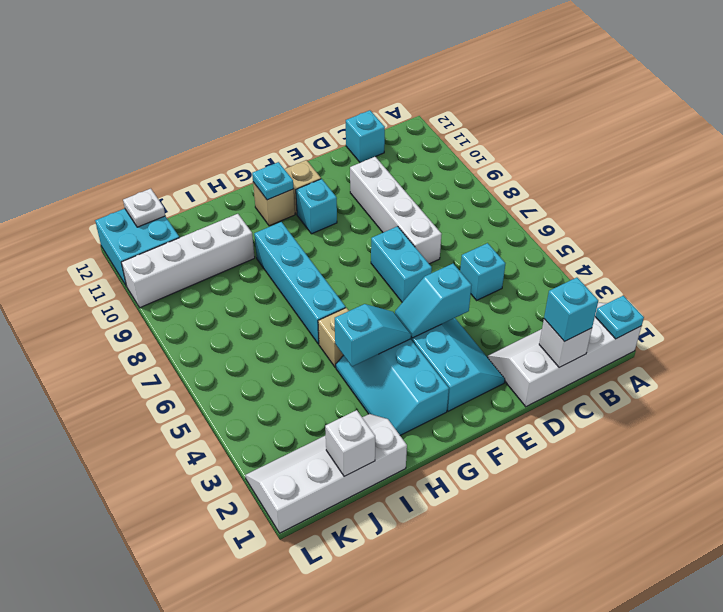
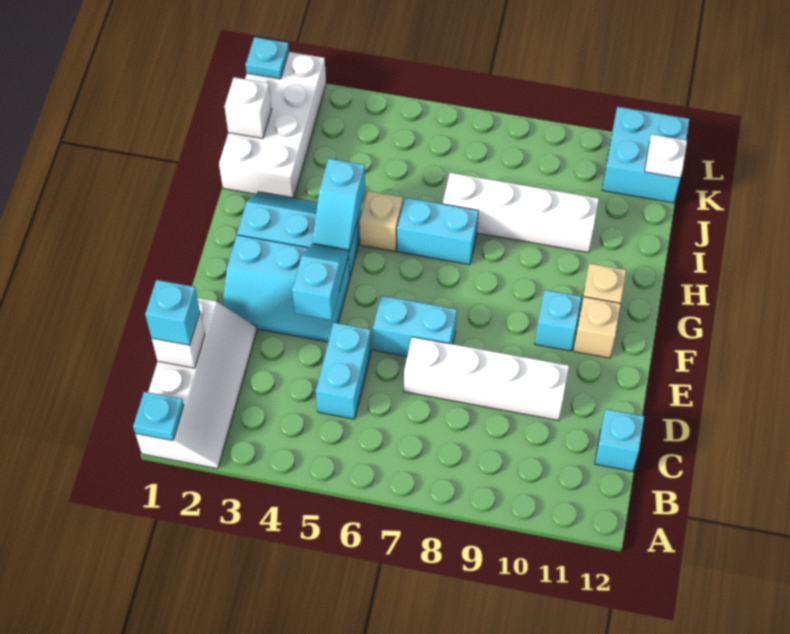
cyan 1x1 brick [460,243,505,300] -> cyan 1x2 brick [316,323,371,419]
cyan 1x1 plate [252,162,294,200] -> cyan 1x1 plate moved to [246,37,289,79]
cyan 1x4 brick [254,222,346,344] -> cyan 1x2 brick [397,198,478,265]
white 2x4 slope [245,414,407,533] -> white 2x4 brick [219,52,326,198]
white 1x4 brick [121,214,255,308] -> white 1x4 brick turned to [443,173,599,253]

